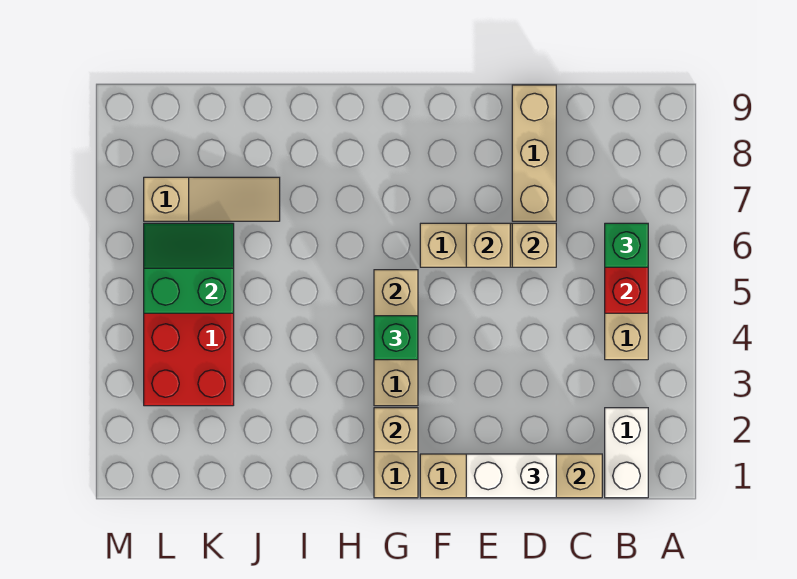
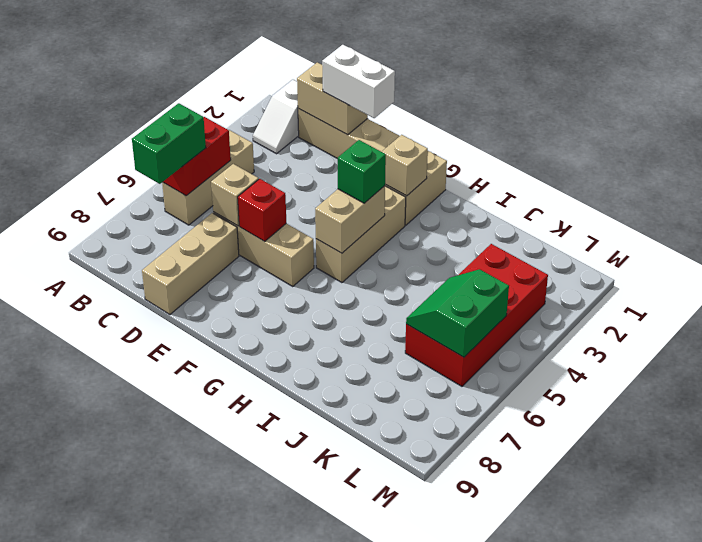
white 1x2 brick [605,408,648,498] -> white 1x2 slope [253,80,299,154]
green 1x1 brick [605,223,648,267] -> green 1x2 brick [132,103,206,184]
tan 1x1 brick [466,223,510,267] -> red 1x1 brick [238,179,286,241]
tan 1x3 slope [144,177,280,221] -> none
green 2x2 slope [144,223,234,313] -> green 2x2 slope turned to [406,269,509,357]

